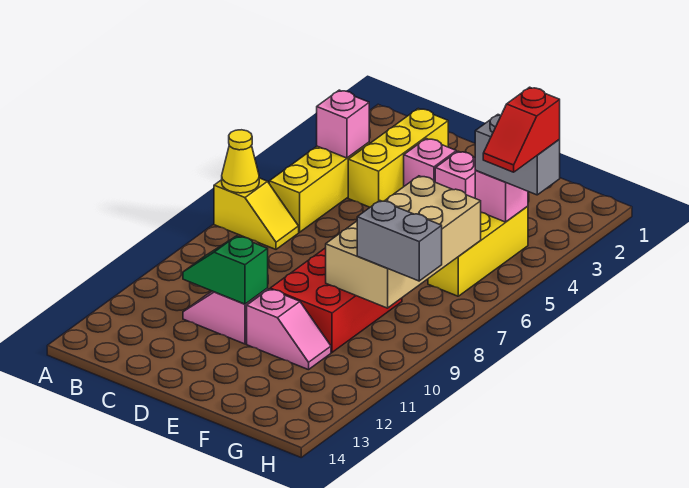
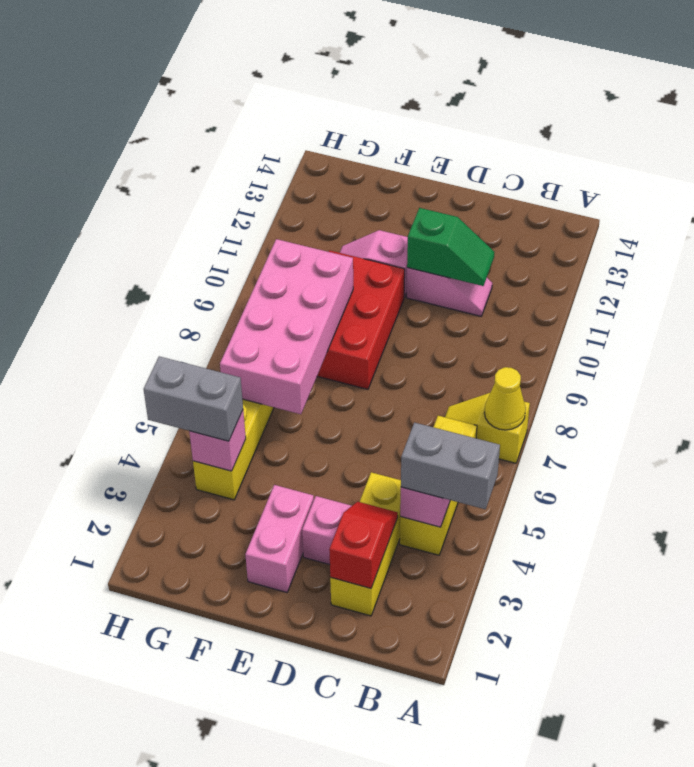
pink 1x1 brick [435,151,476,198] -> pink 1x2 brick [245,485,314,592]
tan 2x4 brick [326,176,481,308] -> pink 2x4 brick [220,239,353,414]
grey 1x2 brick [357,201,442,281] -> grey 1x2 brick moved to [401,423,500,509]
red 1x2 slope [483,87,560,172] -> red 1x2 slope moved to [329,502,398,588]

